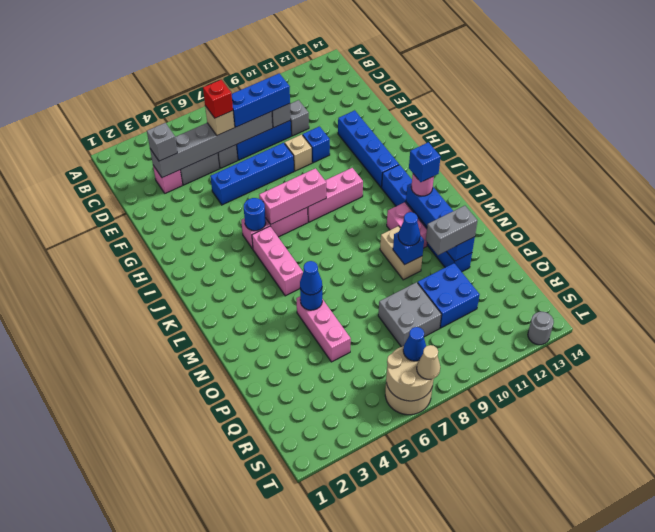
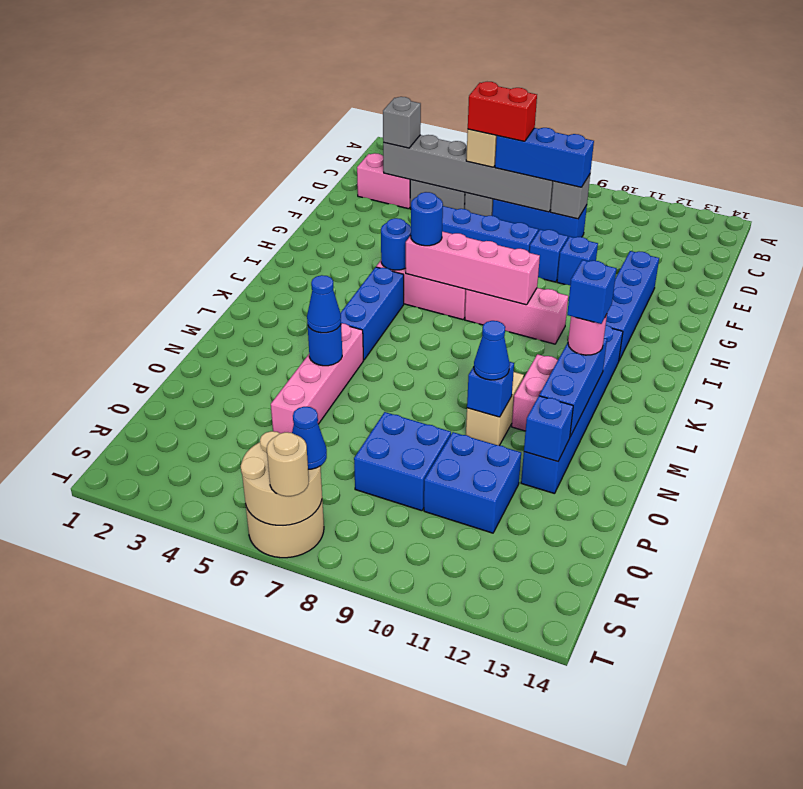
pink 1x1 brick [153,165,183,193] -> pink 1x2 brick [357,153,411,209]
red 1x1 brick [203,80,233,118] -> red 1x2 brick [468,82,537,141]
grey 1x1 brick [290,100,309,136] -> none
tan 1x1 brick [285,135,312,171] -> blue 1x1 brick [529,229,568,282]
pink 1x3 brick [259,168,326,224] -> pink 1x4 brick [406,231,540,305]
none -> blue 1x1 round brick [411,192,443,246]
pink 1x3 brick [252,226,303,296] -> blue 1x3 brick [341,267,404,360]
pink 1x3 brick [296,297,351,362] -> pink 1x4 brick [271,323,364,434]
grey 1x2 brick [426,206,477,255] -> none
grey 2x2 brick [378,282,442,347] -> blue 2x2 brick [354,412,451,511]
tan 1x1 cone [417,345,440,379] -> tan 1x1 round brick [267,432,309,496]
grey 1x1 round brick [528,312,554,345] -> none

